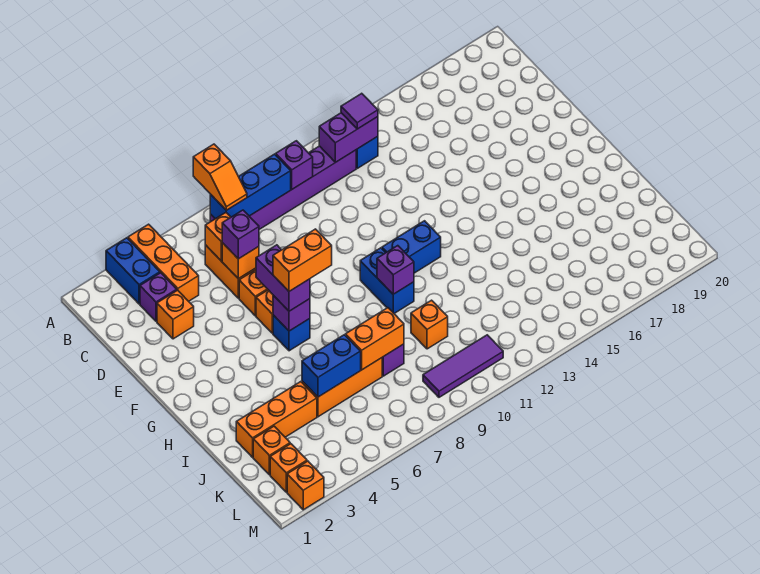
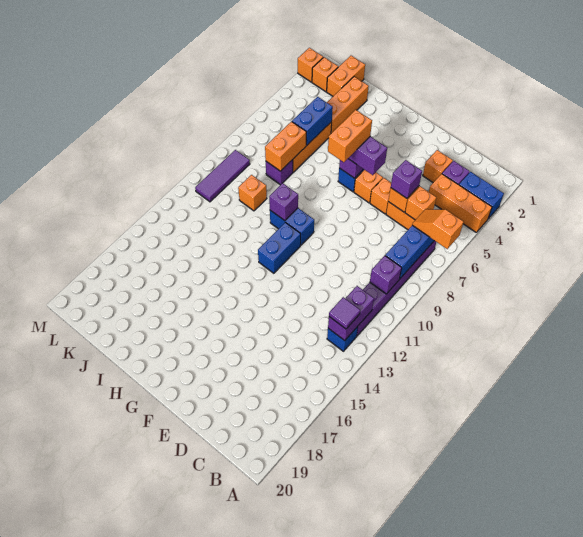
orange 1x1 brick [253,426,290,475] -> orange 1x2 brick [327,56,365,96]

